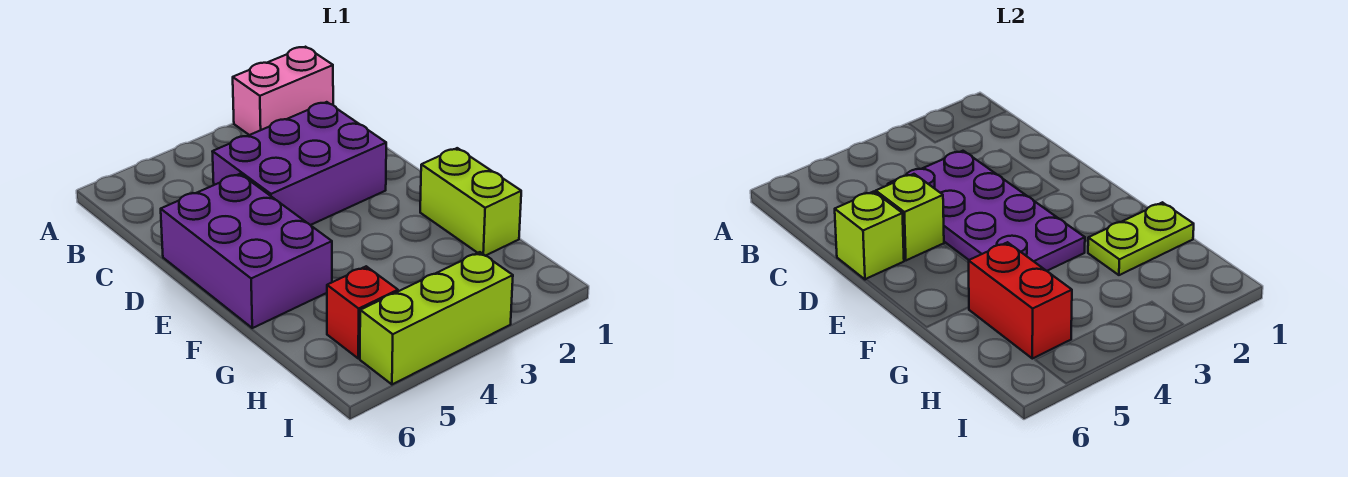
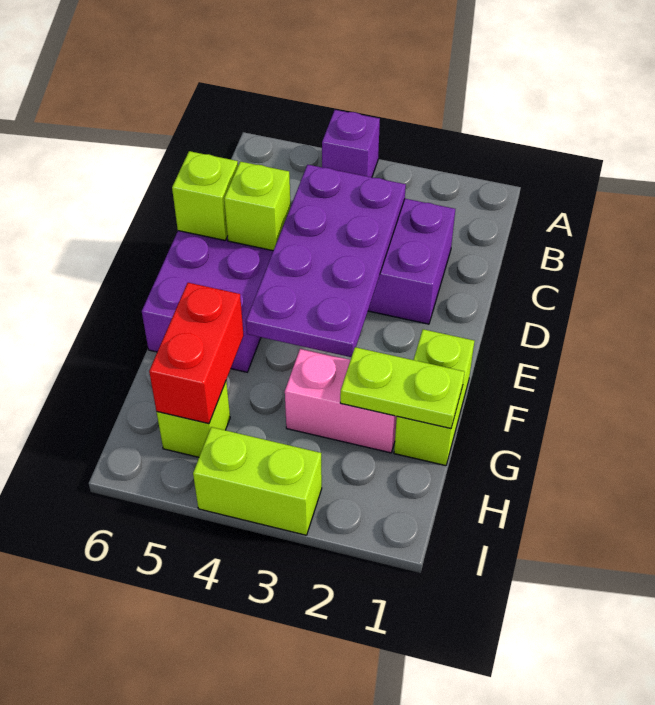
pink 1x2 brick [233,47,333,135] -> pink 1x2 brick moved to [285,349,397,453]
none -> purple 1x1 brick [322,110,380,177]
red 1x1 brick [327,266,398,359] -> lime 1x1 brick [157,382,230,457]
lime 1x3 brick [360,252,513,384] -> lime 1x2 brick [193,427,322,535]

